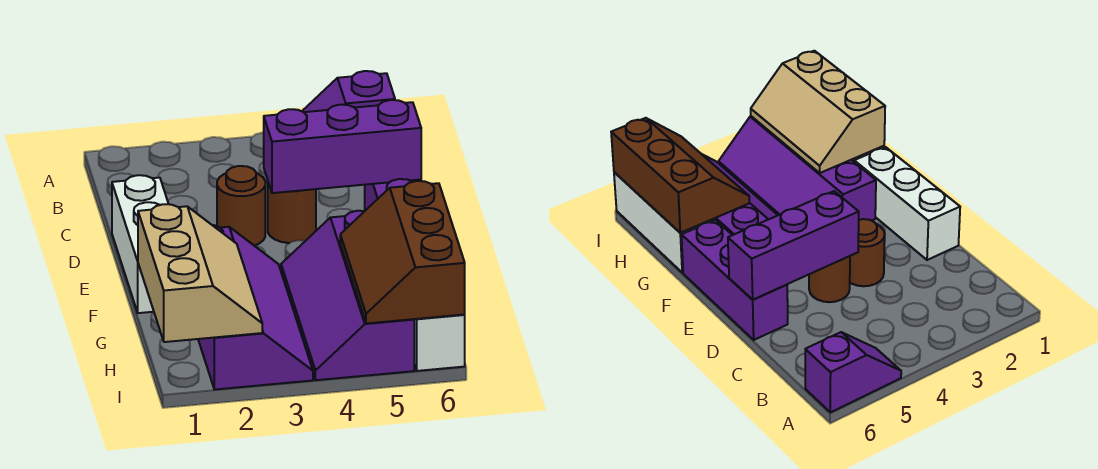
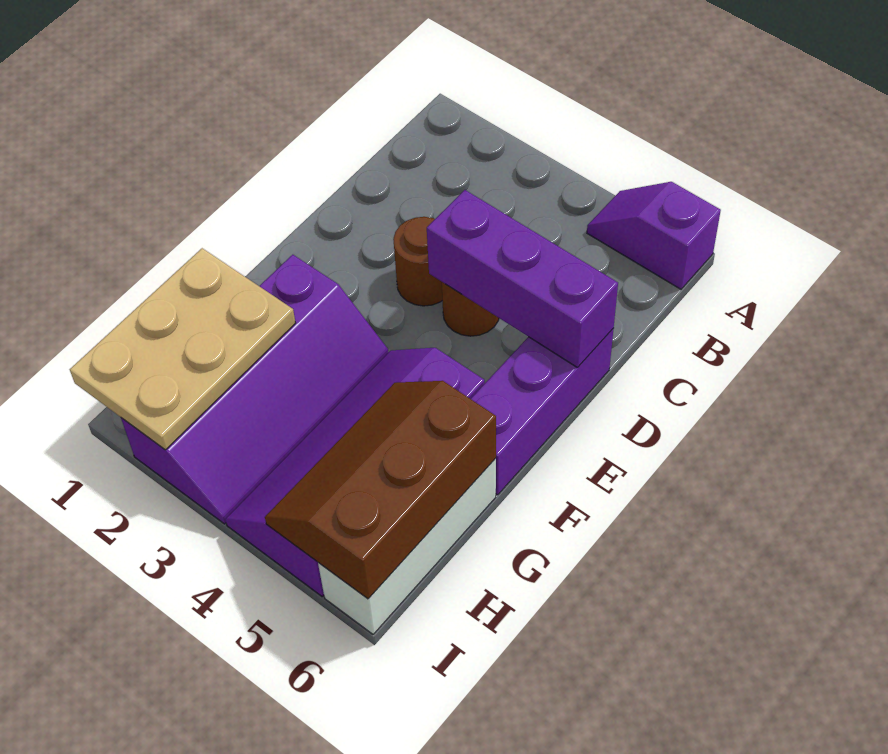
white 1x3 brick [112,175,168,313] -> none
tan 2x3 slope [138,204,262,342] -> tan 2x3 plate [70,248,295,450]

